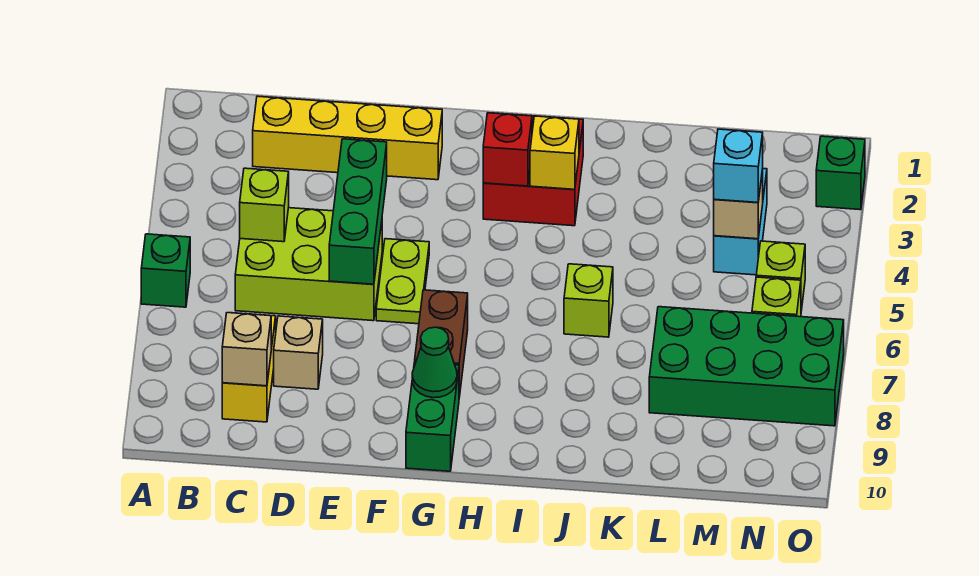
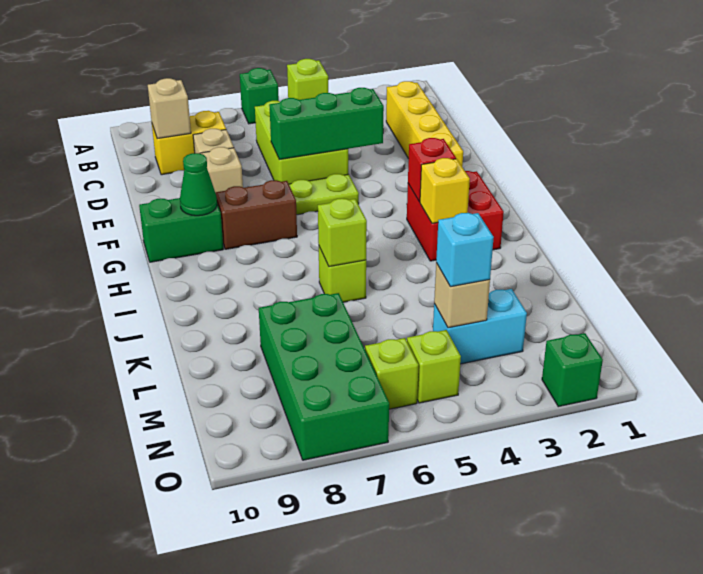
none -> tan 1x1 brick [200,147,243,192]
none -> lime 1x1 brick [318,199,367,267]

